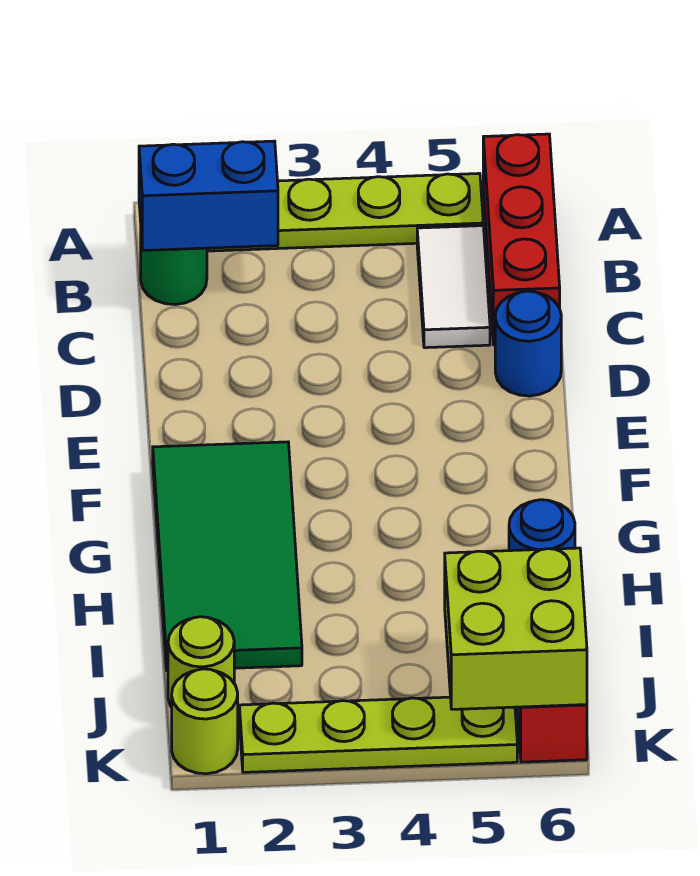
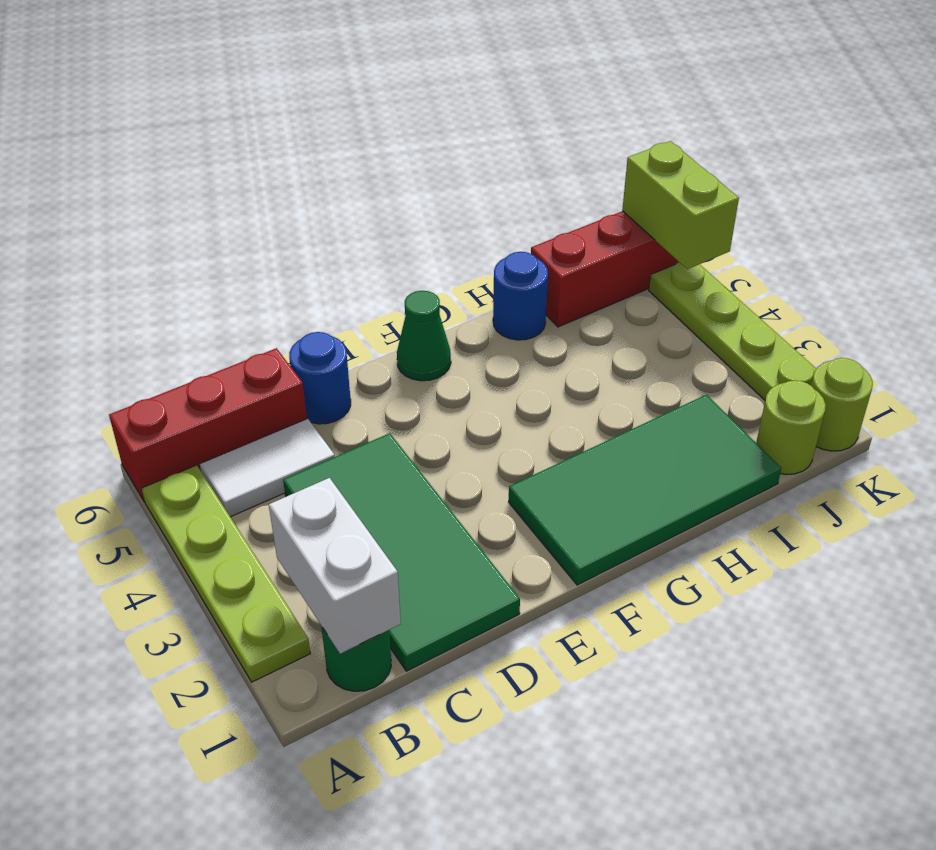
blue 1x2 brick [139,141,278,250] -> white 1x2 brick [269,478,401,654]
none -> green 2x4 tile [283,433,520,671]
none -> green 1x1 cone [397,291,451,381]
lime 2x2 brick [445,548,587,709] -> lime 1x2 brick [622,141,739,269]

